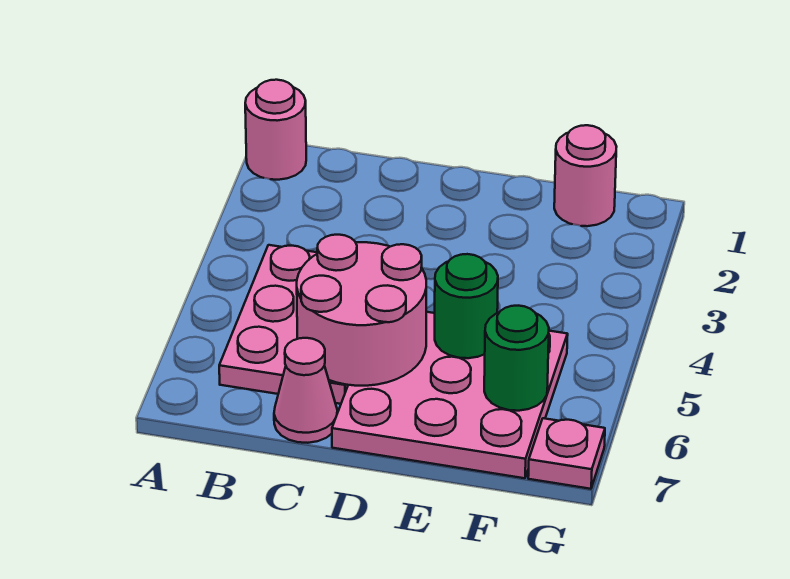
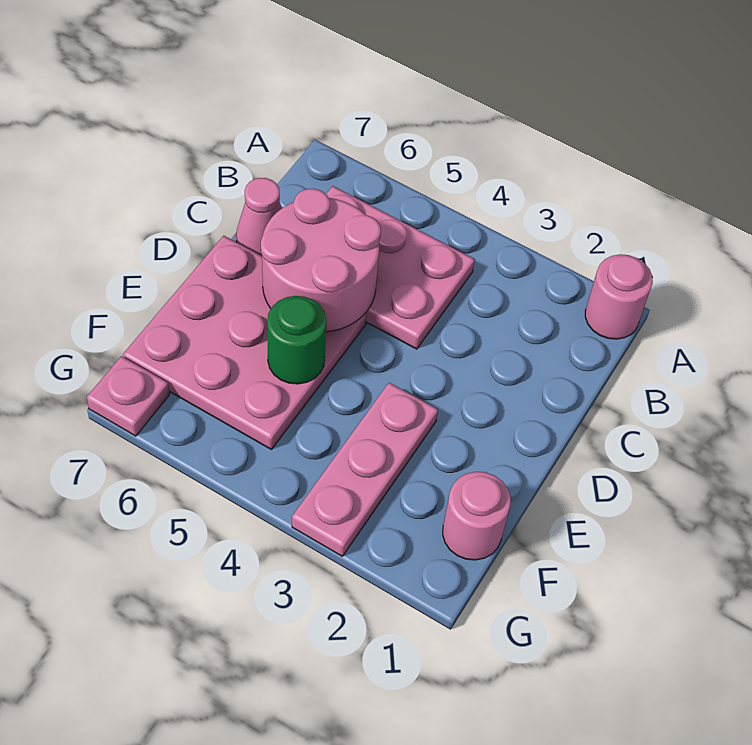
none -> pink 1x3 plate [292,383,438,556]
green 1x1 round brick [484,306,549,411] -> none

